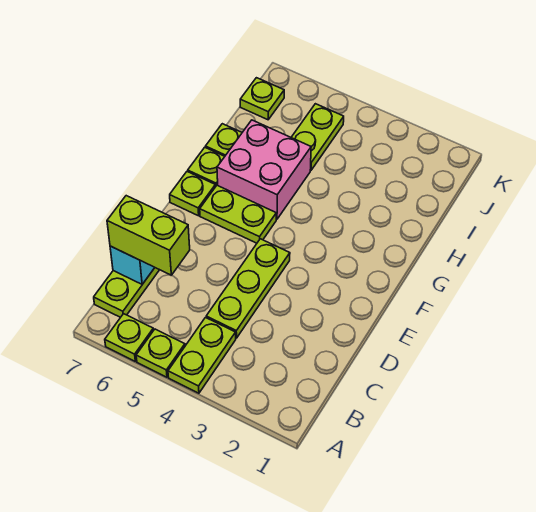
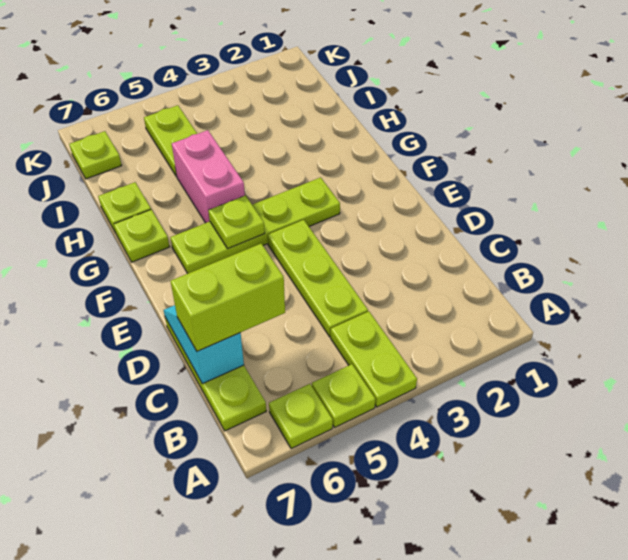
lime 1x2 plate [200,185,276,243] -> lime 1x4 plate [170,177,340,274]
lime 1x1 plate [170,171,215,216] -> lime 1x1 plate moved to [209,196,265,249]
pink 2x2 brick [217,120,311,219] -> pink 1x2 brick [172,130,245,223]

